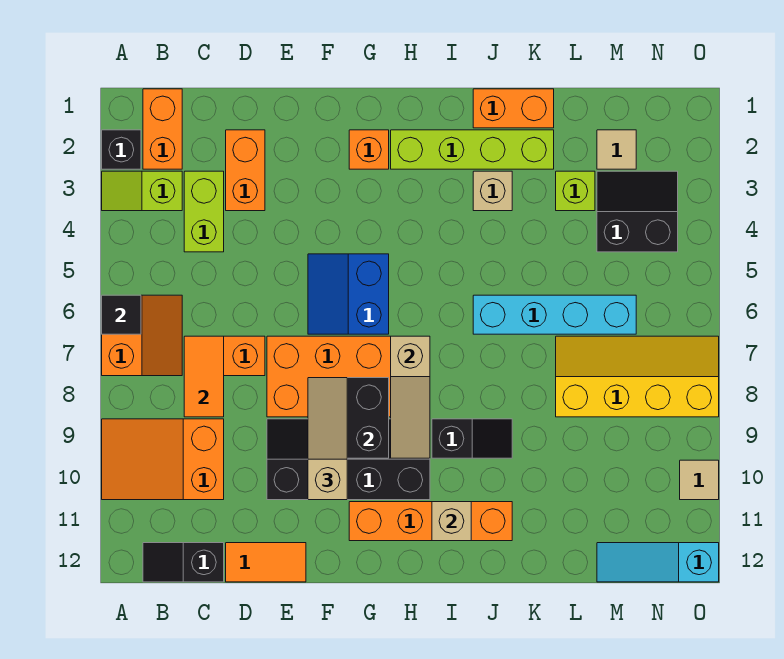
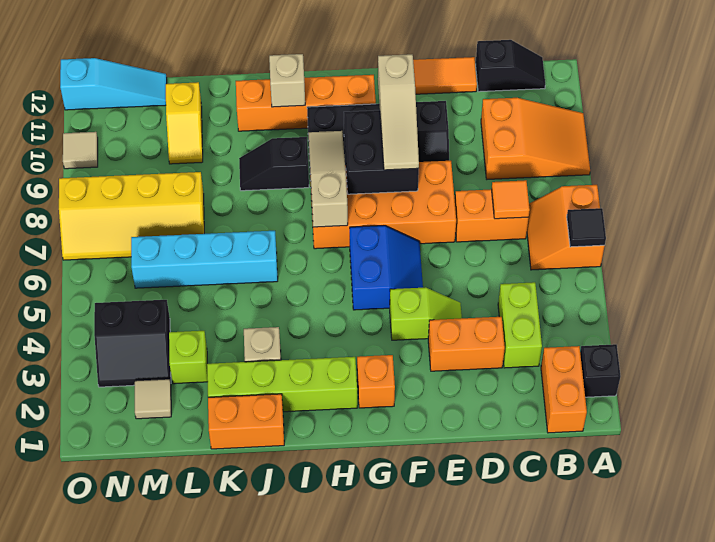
lime 1x2 slope [102,171,182,211] -> lime 1x2 slope moved to [390,287,462,340]
orange 1x2 tile [184,336,224,417] -> orange 1x1 tile [492,180,530,219]
orange 1x2 brick [226,130,265,211] -> orange 1x2 brick turned to [428,317,505,371]
none -> yellow 1x2 slope [166,82,203,164]

